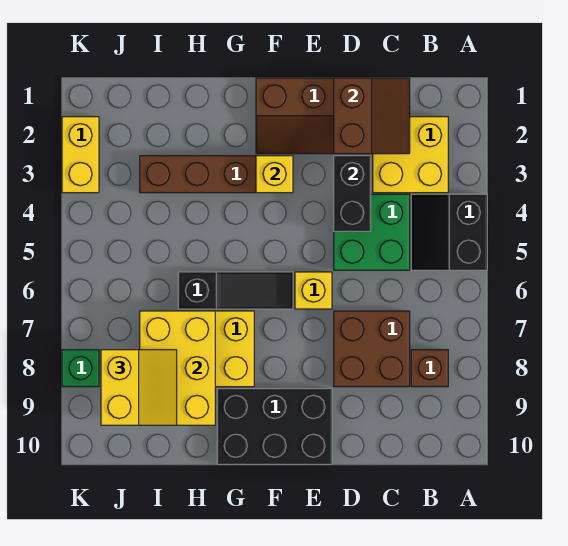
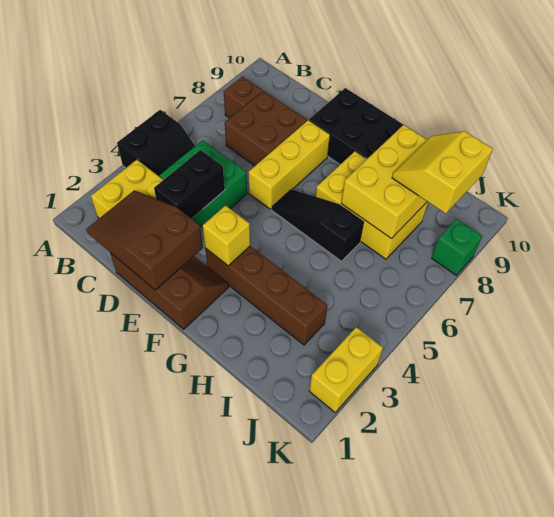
brown 2x2 slope [334,78,410,154] -> brown 2x3 slope [86,190,203,290]
yellow 1x1 brick [295,272,332,309] -> yellow 1x3 brick [249,120,330,209]

